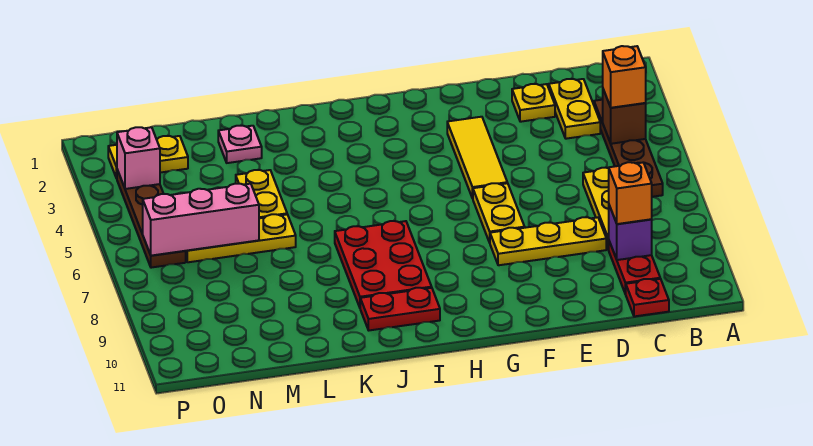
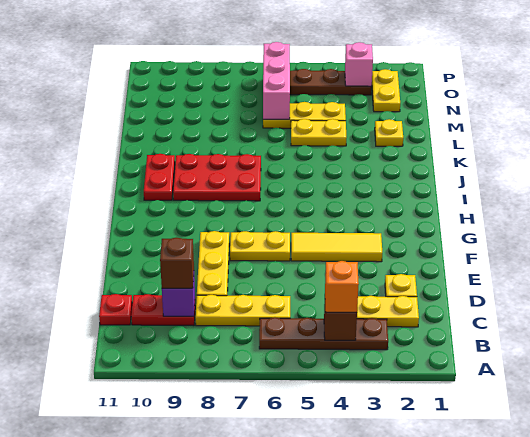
orange 1x1 brick [609,162,652,224] -> brown 1x1 brick [160,238,194,288]
pink 1x1 plate [218,126,262,163] -> yellow 1x1 plate [375,119,403,146]
yellow 1x3 plate [186,214,296,262] -> yellow 1x3 plate turned to [263,102,346,128]

